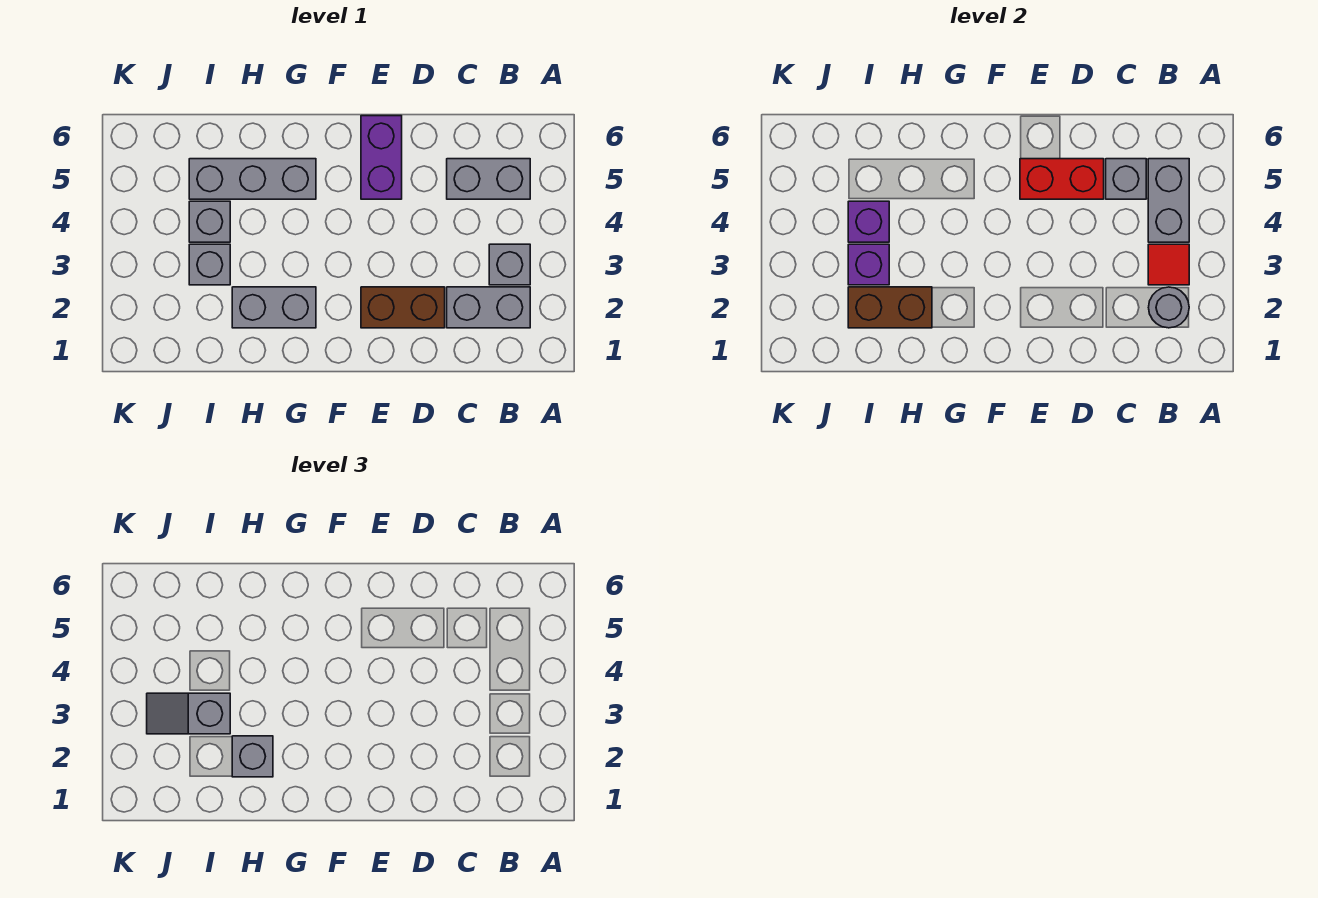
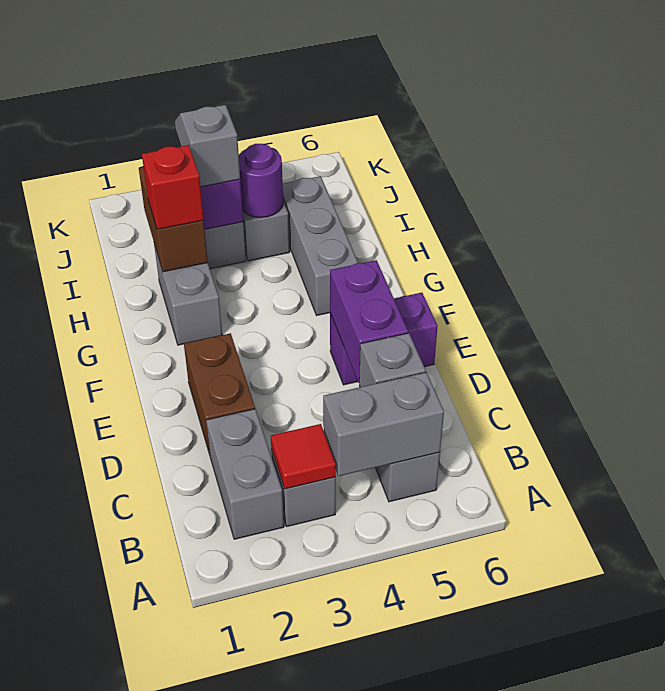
grey 1x1 round brick [1149,287,1189,328] -> none
red 1x2 brick [1020,159,1104,199] -> purple 1x2 brick [330,260,408,383]
grey 1x1 brick [232,736,273,777] -> red 1x1 brick [142,145,204,229]
purple 1x1 brick [848,201,889,242] -> purple 1x1 round brick [239,144,283,218]

